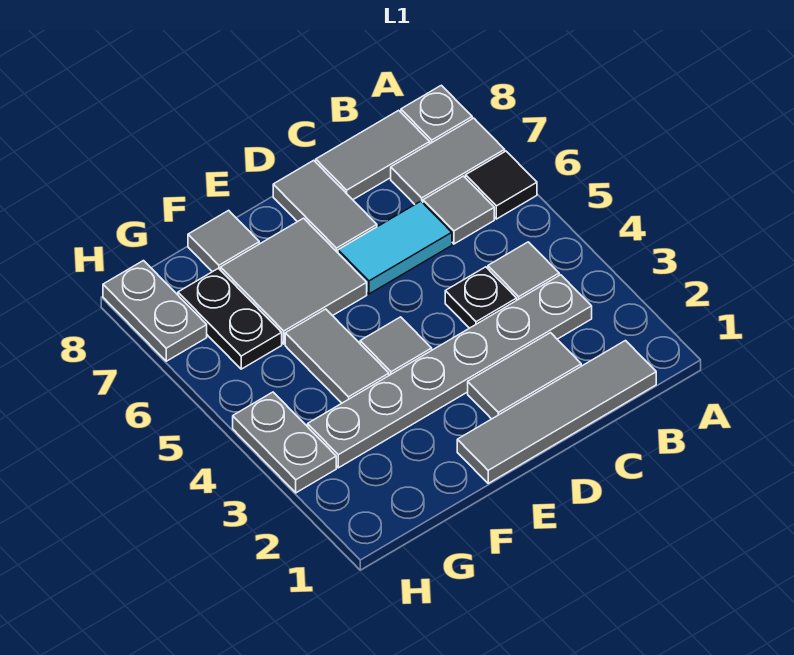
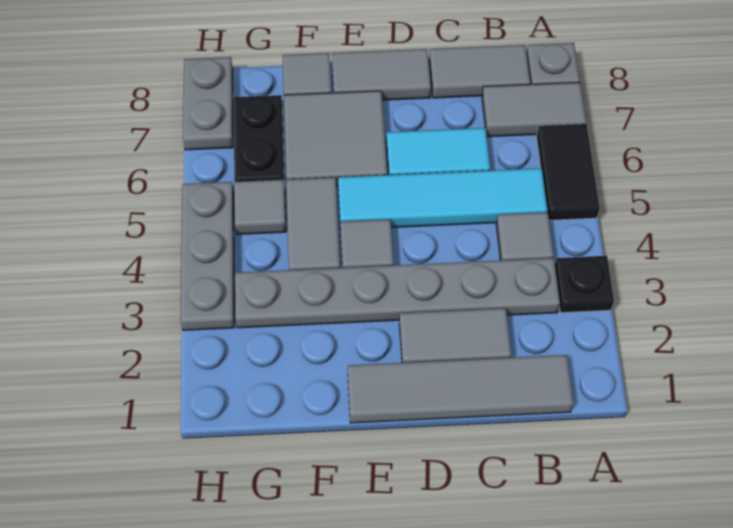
black 1x1 tile [466,151,537,219] -> black 1x2 tile [536,123,600,220]
none -> cyan 1x4 tile [338,168,547,228]
grey 1x1 tile [423,176,494,244] -> grey 1x1 tile moved to [234,180,286,234]
black 1x1 plate [445,267,517,328] -> black 1x1 plate moved to [555,256,614,313]
grey 1x2 tile [273,160,377,253] -> grey 1x2 tile turned to [332,49,431,100]
grey 1x2 plate [233,392,336,493] -> grey 1x3 plate [180,182,234,330]

